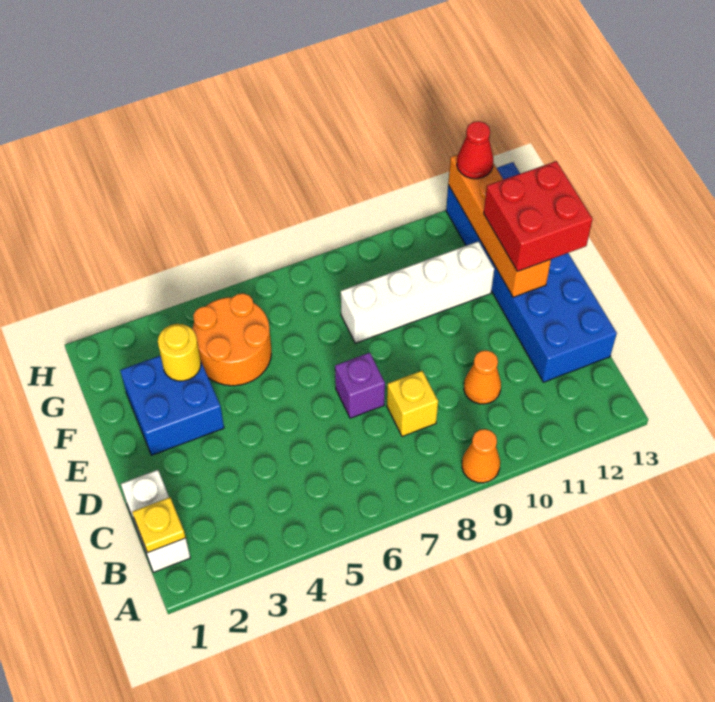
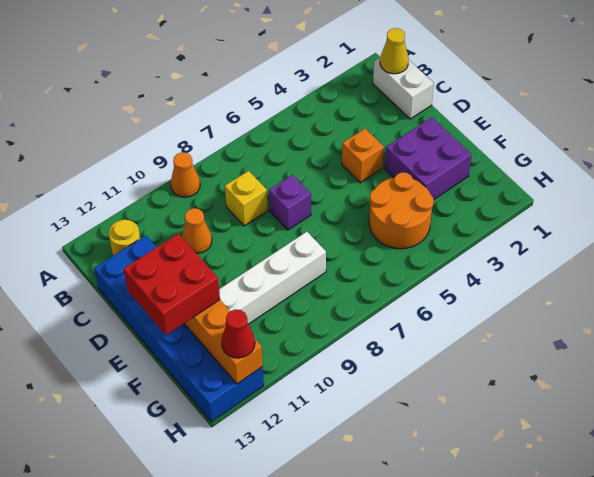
yellow 1x1 plate [132,497,186,553] -> yellow 1x1 cone [380,28,409,74]
none -> orange 1x1 brick [342,129,384,183]
blue 2x2 brick [120,355,224,455] -> purple 2x2 brick [385,117,472,199]
yellow 1x1 round brick [158,324,201,381] -> yellow 1x1 round brick moved to [109,220,140,256]

